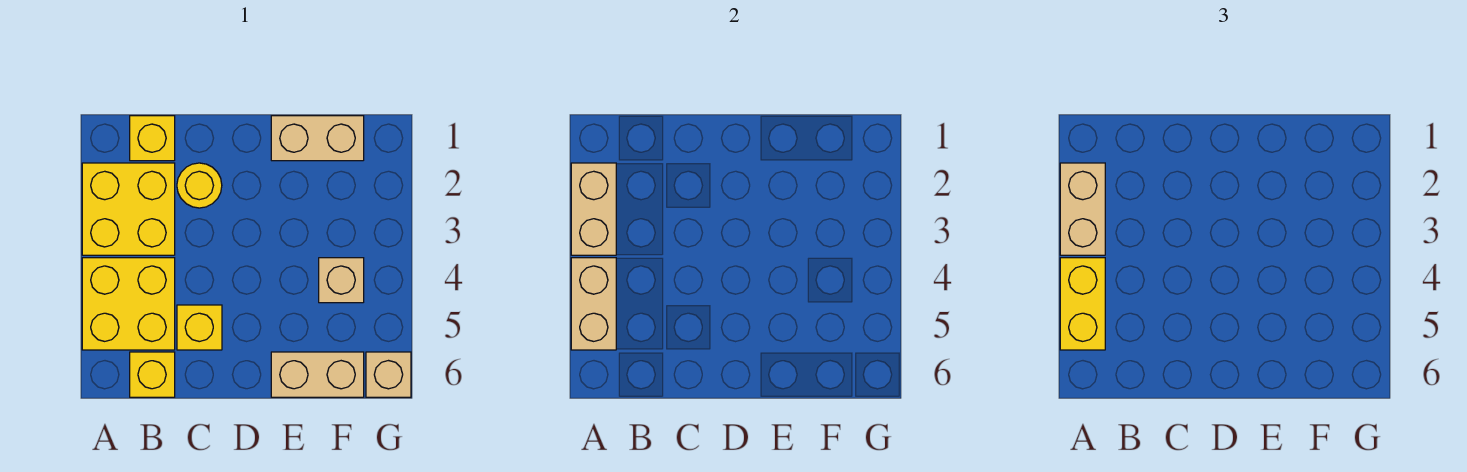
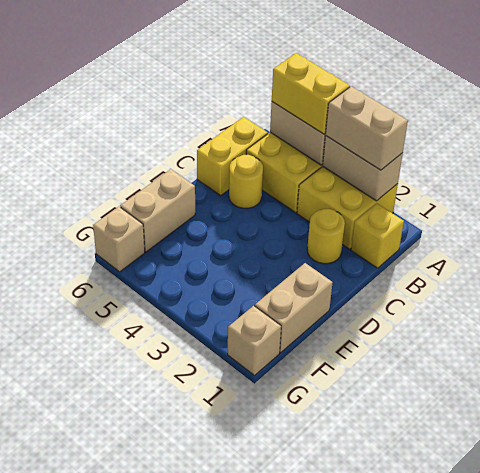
yellow 1x1 brick [130,352,175,397] -> yellow 1x2 brick [197,117,268,196]
yellow 1x1 brick [177,305,222,350] -> yellow 1x1 round brick [229,155,263,208]
tan 1x1 brick [319,258,364,303] -> tan 1x1 brick moved to [228,306,281,375]

